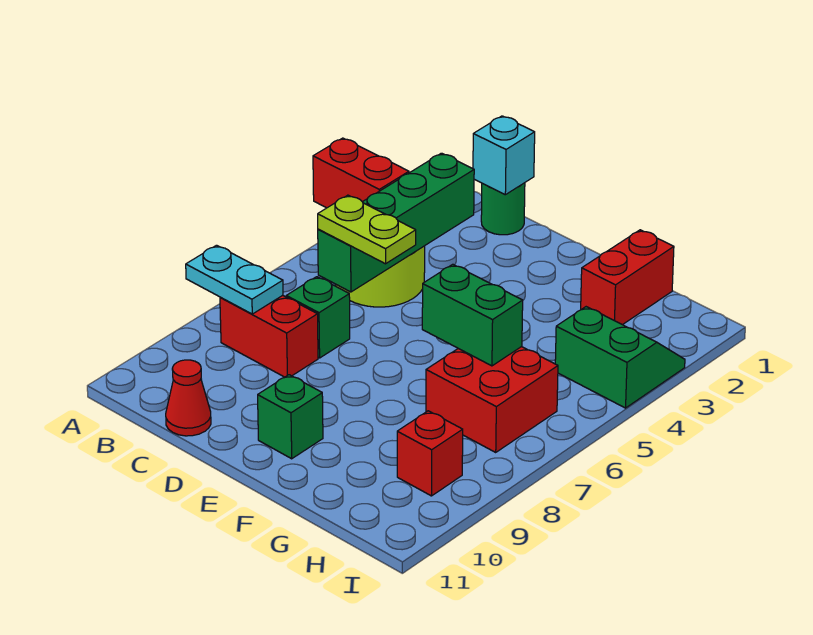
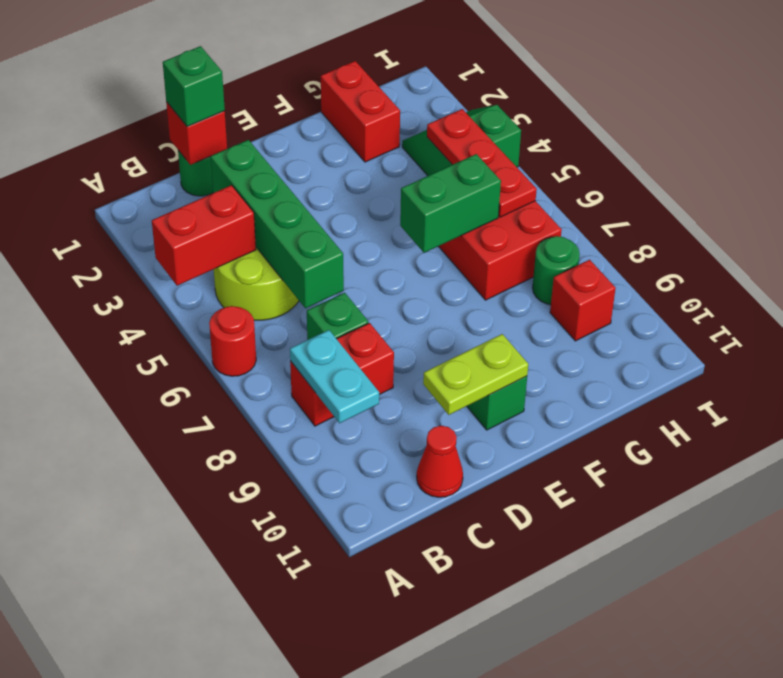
none -> red 1x1 round brick [209,306,256,376]
cyan 1x2 plate [186,245,283,314] -> cyan 1x2 plate turned to [290,330,379,423]
cyan 1x1 brick [473,116,535,195] -> red 1x1 brick [166,102,227,165]
none -> green 1x1 brick [163,46,225,127]
lime 1x2 plate [318,195,416,264] -> lime 1x2 plate moved to [423,334,528,415]
none -> red 1x3 plate [427,109,537,217]
none -> green 1x1 round brick [533,236,580,305]

